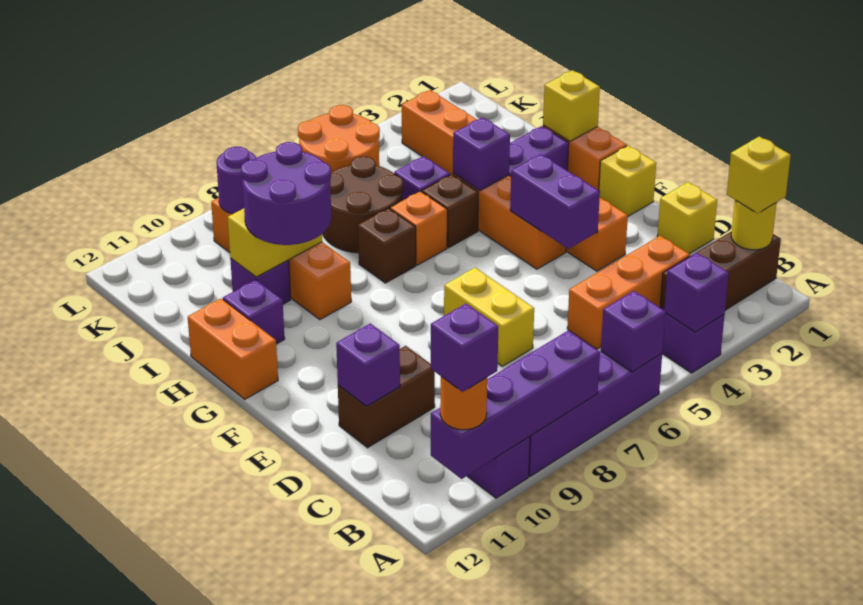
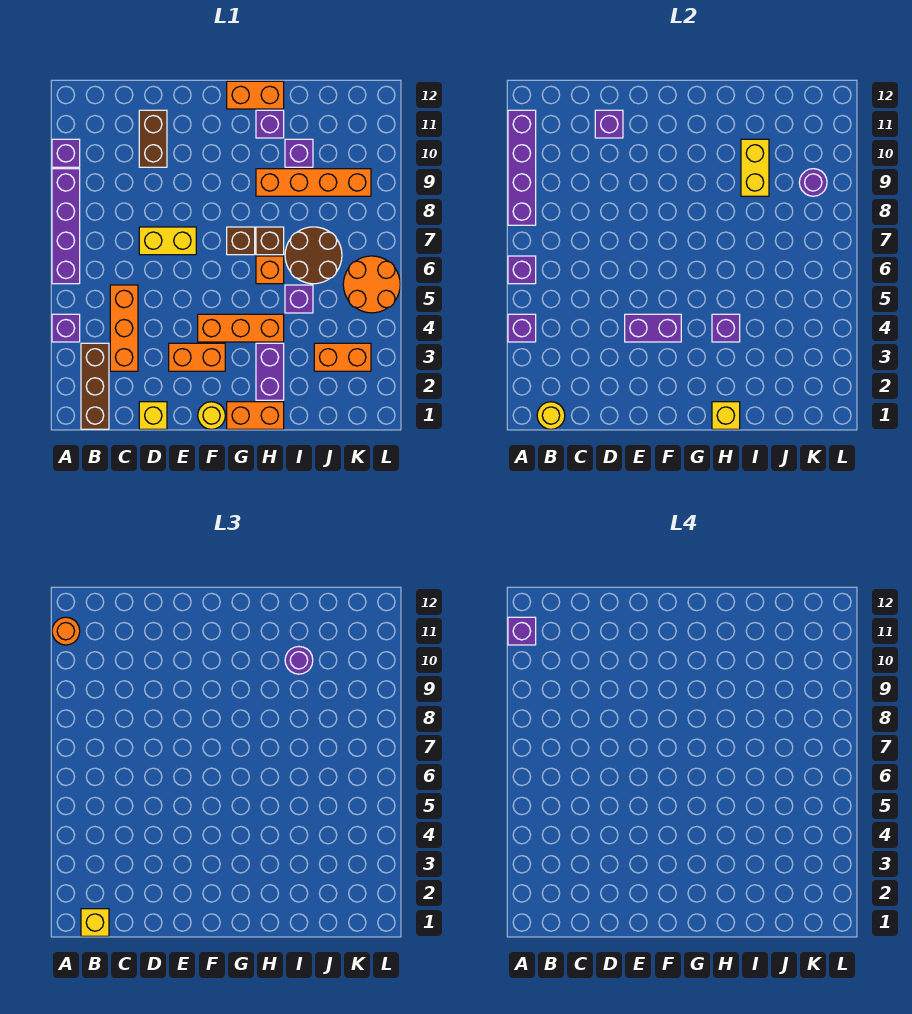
yellow 1x1 brick [599,146,656,216] -> yellow 1x1 round brick [198,402,225,429]
brown 1x1 brick [422,175,478,248] -> brown 1x1 brick moved to [227,227,255,255]
purple 2x2 round brick [241,142,331,245] -> purple 1x1 round brick [285,647,313,674]

